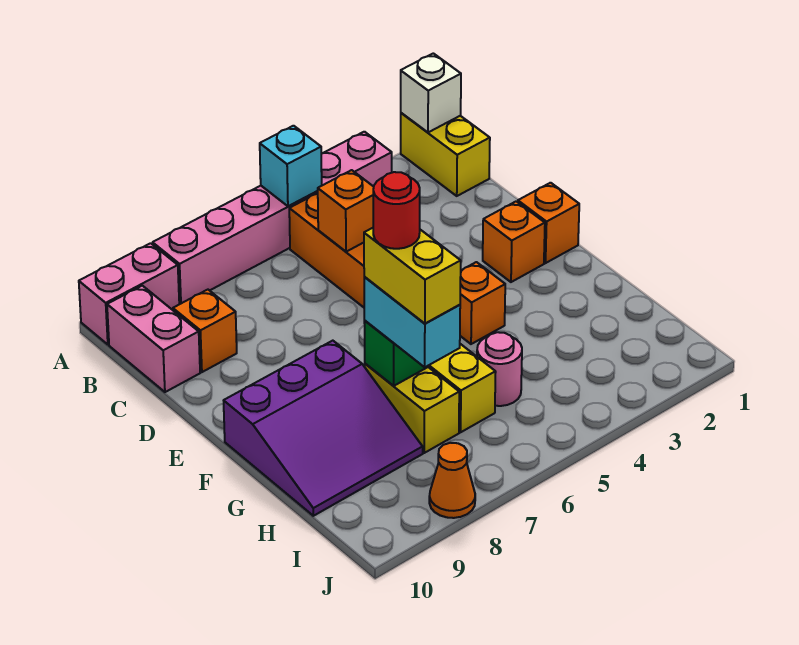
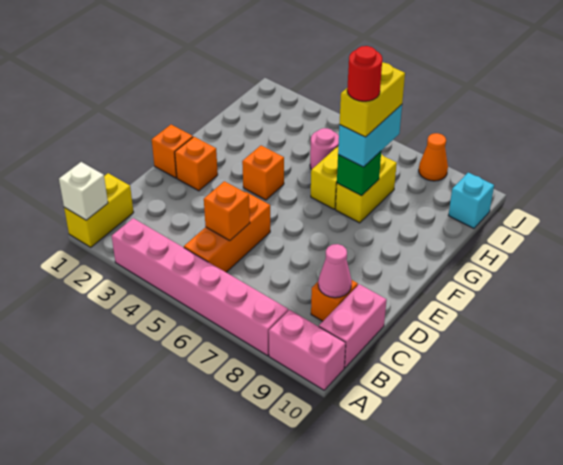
cyan 1x1 brick [260,126,322,206] -> cyan 1x1 brick moved to [448,173,494,228]
none -> pink 1x1 cone [318,244,352,298]
purple 3x3 slope [224,341,423,516] -> none

